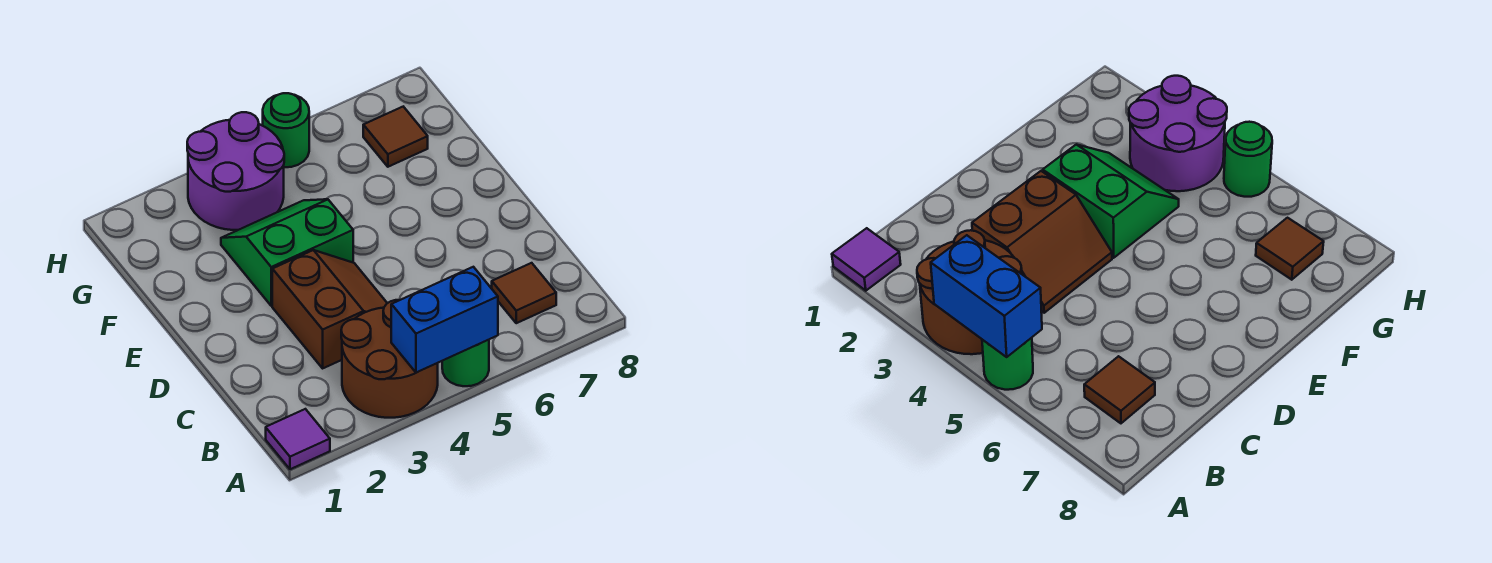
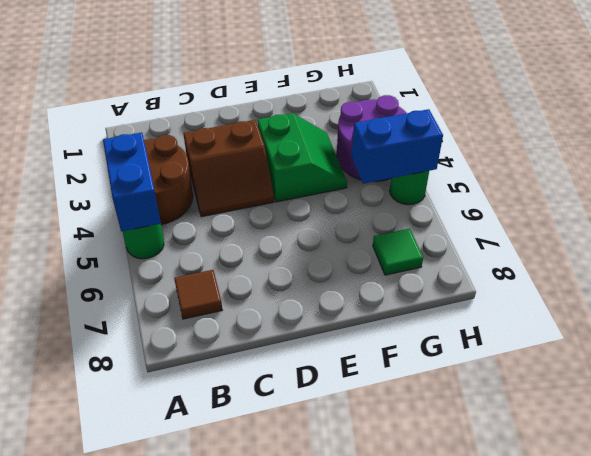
purple 1x1 tile [266,409,330,469] -> none
none -> blue 1x2 brick [352,109,443,184]
brown 1x1 tile [363,107,428,167] -> green 1x1 tile [373,229,423,275]

